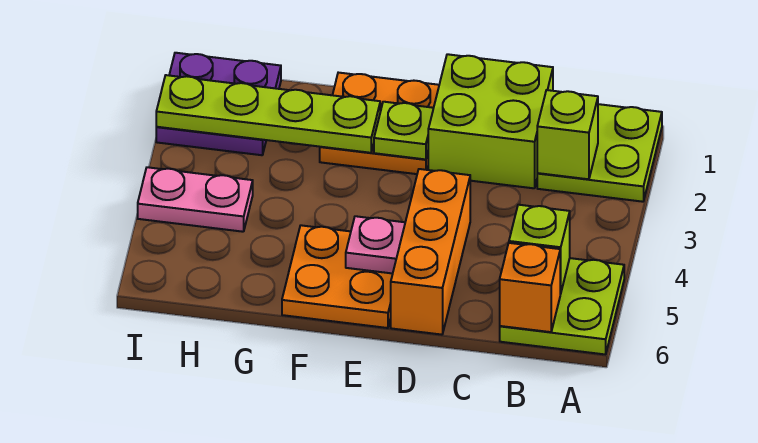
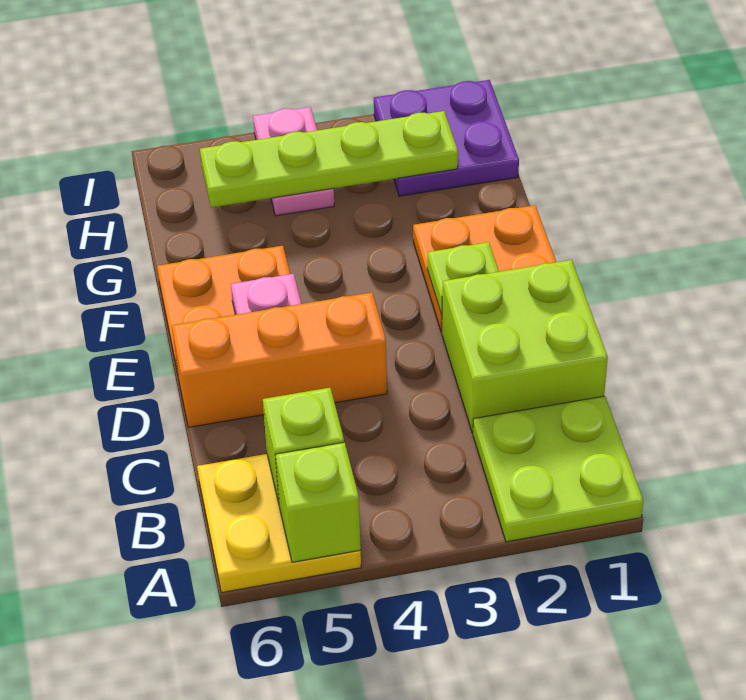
lime 2x2 plate [500,258,624,354] -> yellow 2x2 plate [197,454,361,593]
lime 1x1 brick [537,90,598,179] -> lime 1x1 brick moved to [275,442,361,562]
orange 1x1 brick [500,243,560,332] -> none
lime 1x4 plate [156,75,380,153] -> lime 1x4 plate turned to [200,111,458,208]

